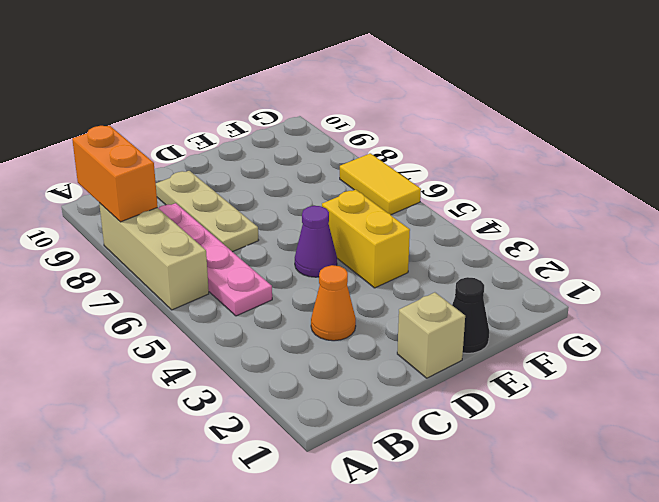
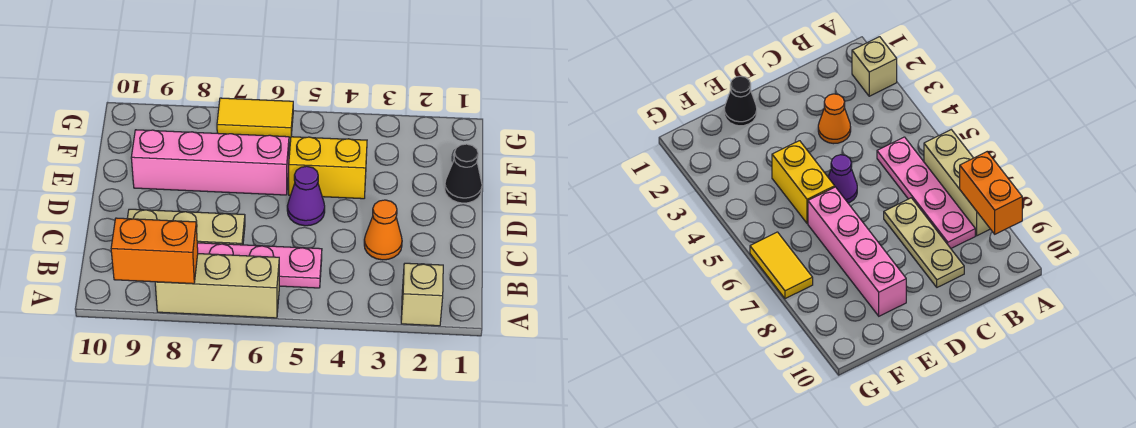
tan 1x1 brick [397,292,465,378] -> tan 1x1 brick moved to [401,263,443,326]
none -> pink 1x4 brick [131,130,289,195]

